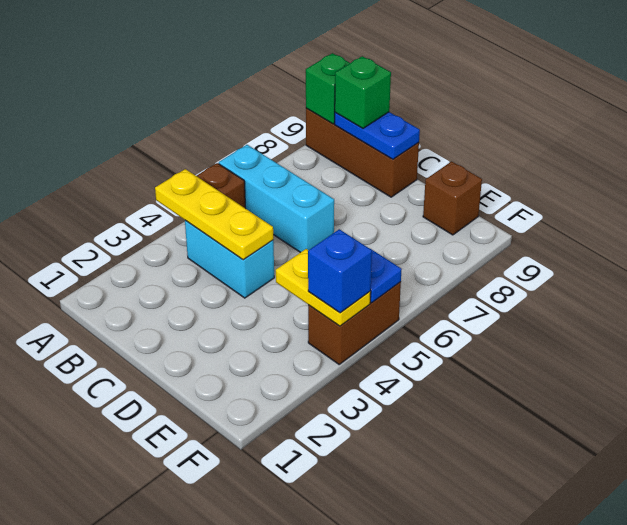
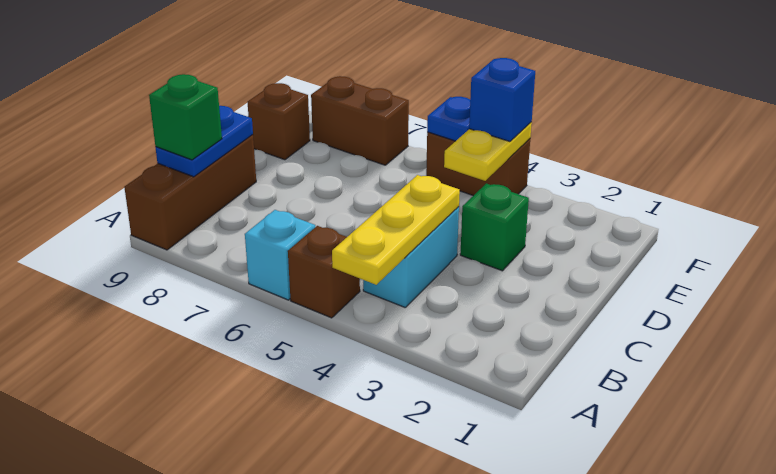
cyan 1x3 brick [219,145,334,253] -> cyan 1x1 brick [245,210,315,300]
green 1x1 brick [306,53,350,124] -> green 1x1 brick moved to [460,183,529,271]
none -> brown 1x2 brick [311,76,409,165]

